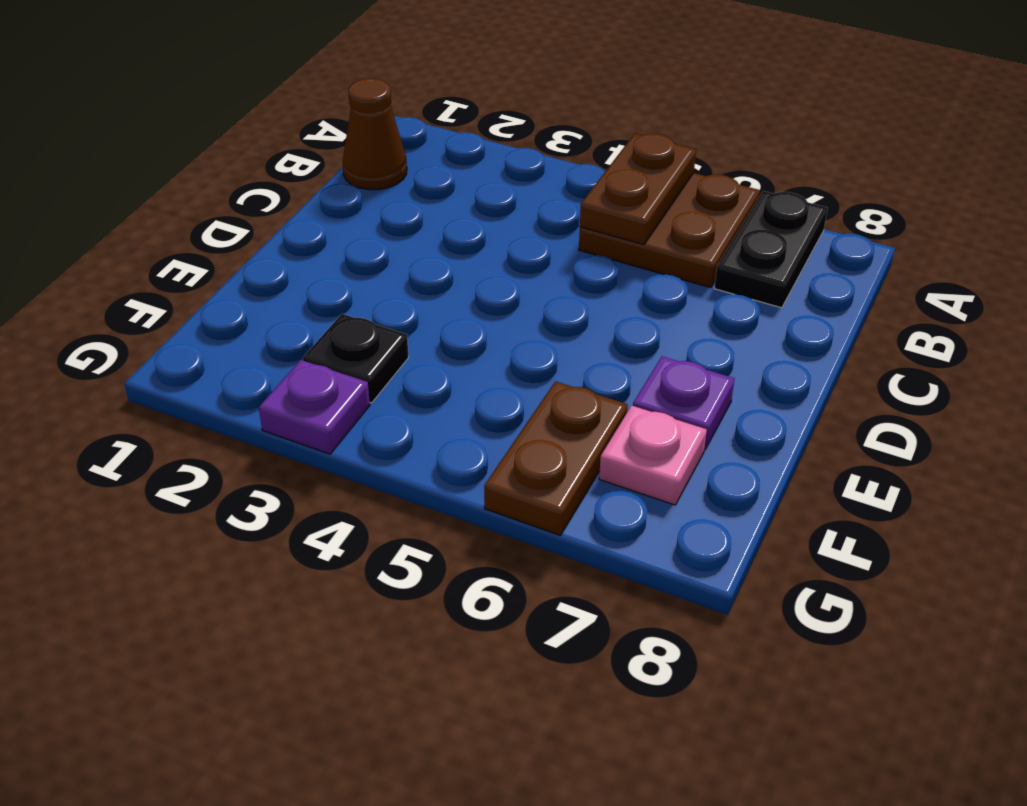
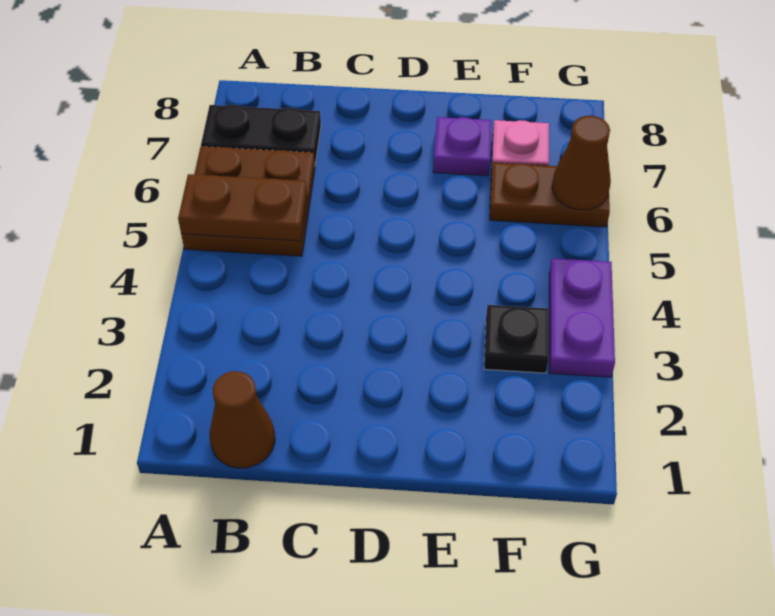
purple 1x1 plate [259,360,370,454] -> purple 1x2 plate [549,258,615,377]
none -> brown 1x1 cone [552,116,611,210]

